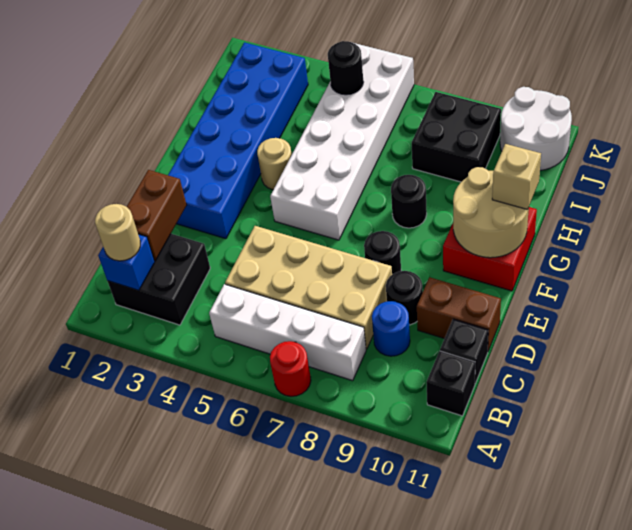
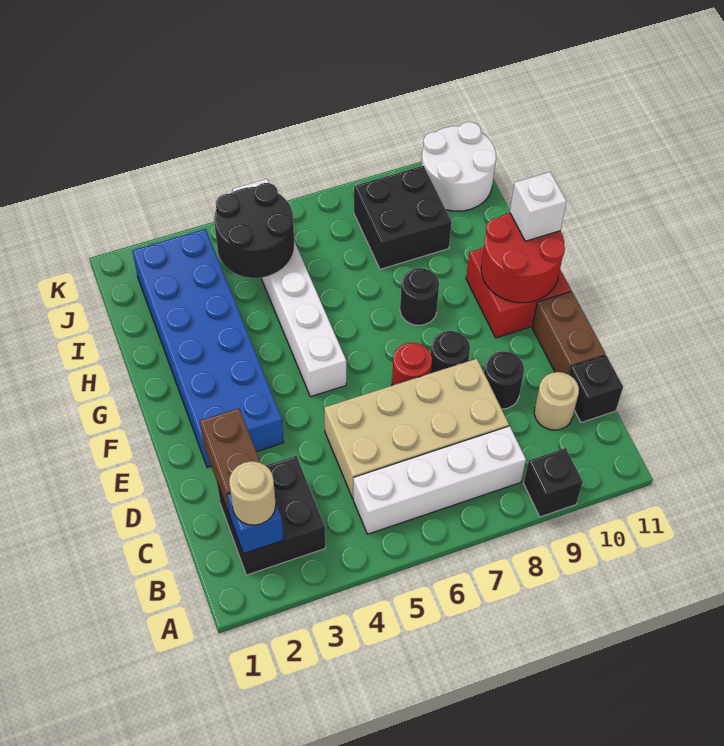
red 1x1 round brick [270,341,311,396] -> red 1x1 round brick moved to [392,343,432,386]
black 1x1 brick [426,351,475,416] -> black 1x1 brick moved to [524,448,583,517]
blue 1x1 round brick [372,301,410,356] -> none
brown 1x2 brick [417,277,501,351] -> brown 1x2 brick turned to [532,292,605,375]
white 2x6 brick [270,43,414,240] -> white 1x6 brick [233,179,346,397]
tan 2x2 round brick [453,167,529,258] -> red 2x2 round brick [481,213,565,303]
tan 1x1 round brick [257,138,292,190] -> tan 1x1 round brick moved to [534,372,579,430]
tan 1x1 brick [492,144,541,210] -> white 1x1 brick [510,172,567,241]
black 1x1 round brick [328,41,363,95] -> black 2x2 round brick [214,183,294,278]

